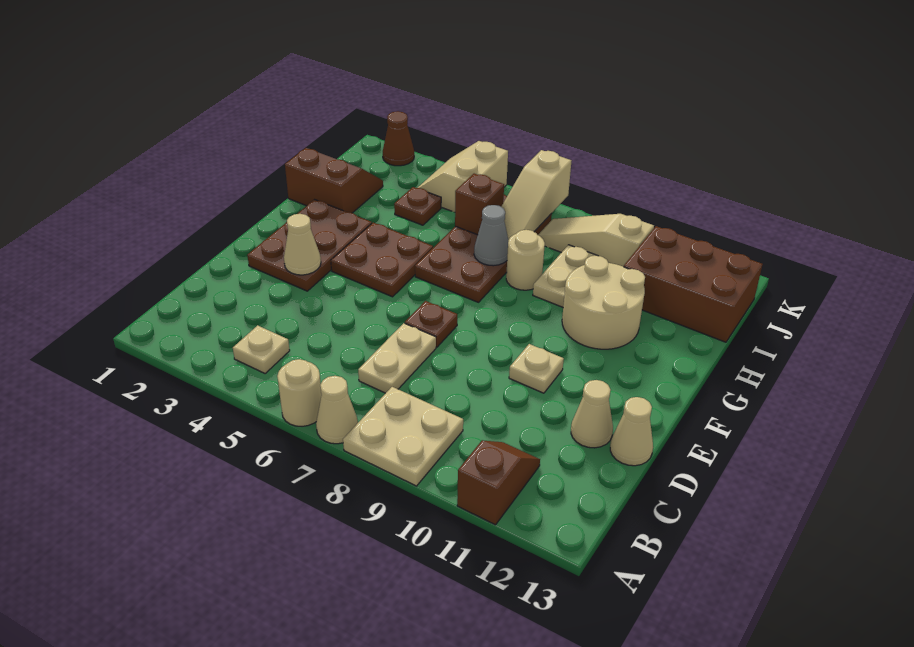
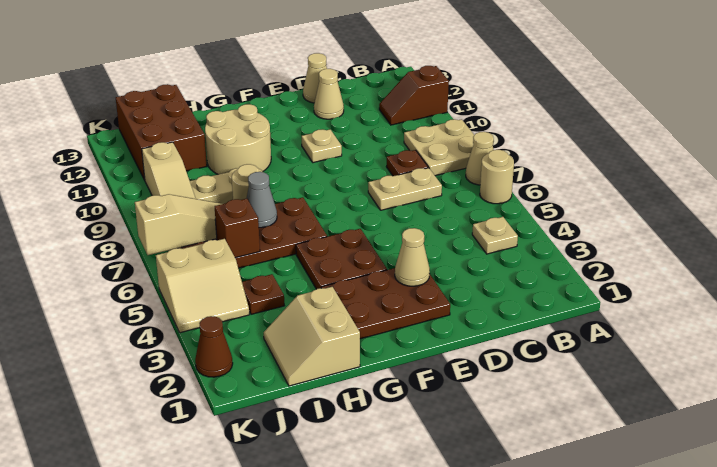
brown 1x1 plate [405,301,457,347] -> brown 1x1 plate moved to [386,150,428,176]
brown 2x2 slope [285,148,383,213] -> tan 2x2 slope [264,287,360,386]

